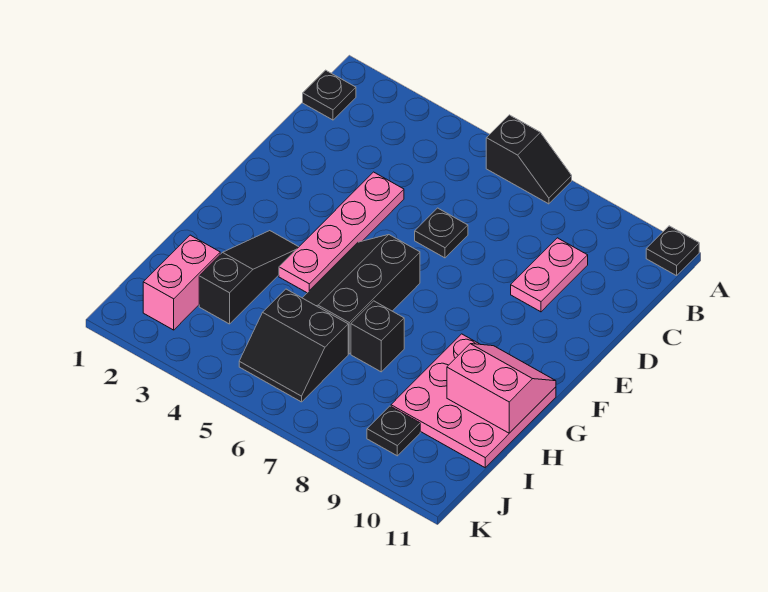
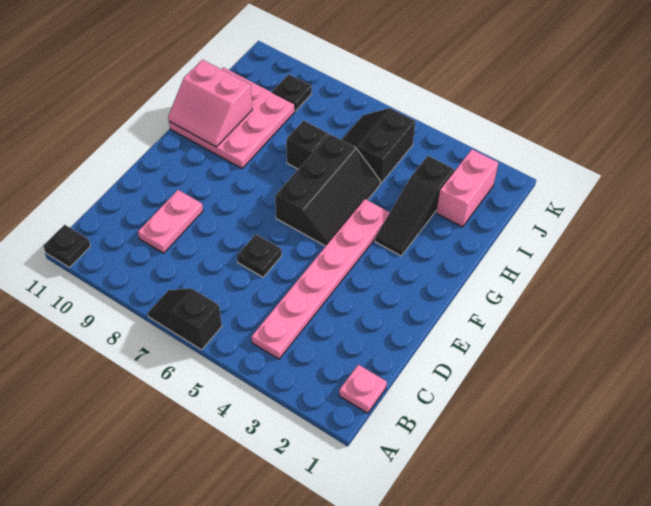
black 1x1 plate [303,70,356,120] -> pink 1x1 plate [339,365,387,413]
pink 1x4 plate [279,172,404,293] -> pink 1x6 plate [252,199,390,359]
black 2x2 slope [239,289,348,402] -> black 2x2 slope turned to [342,108,416,184]

